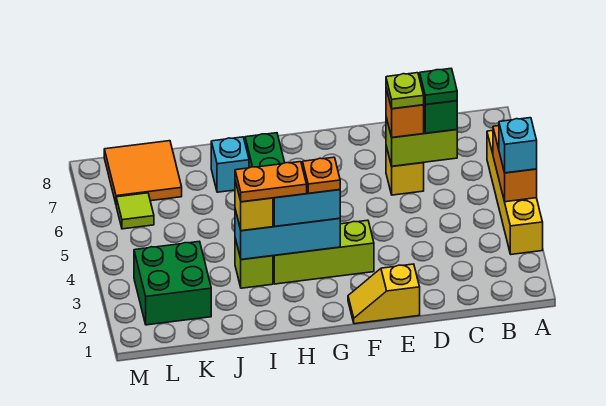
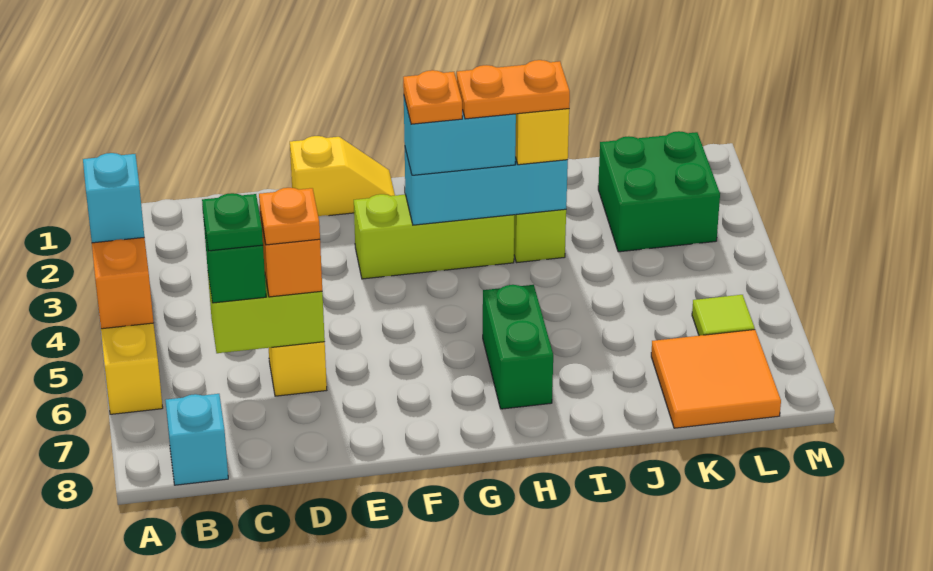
lime 1x1 plate [386,73,424,109] -> orange 1x1 plate [259,188,320,245]
cyan 1x1 brick [211,137,249,192] -> cyan 1x1 brick moved to [165,394,228,485]

